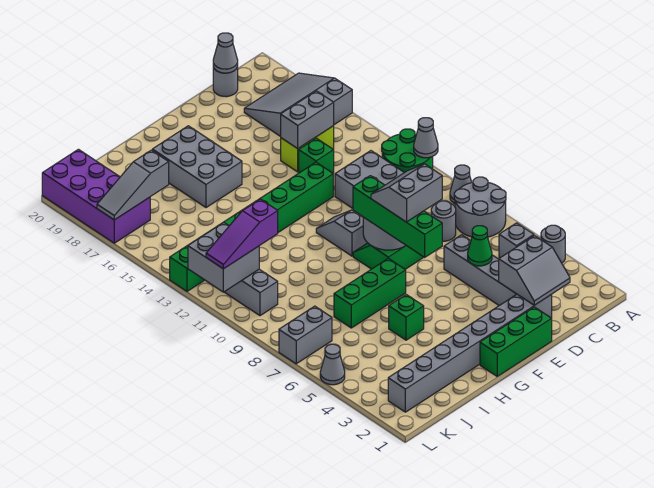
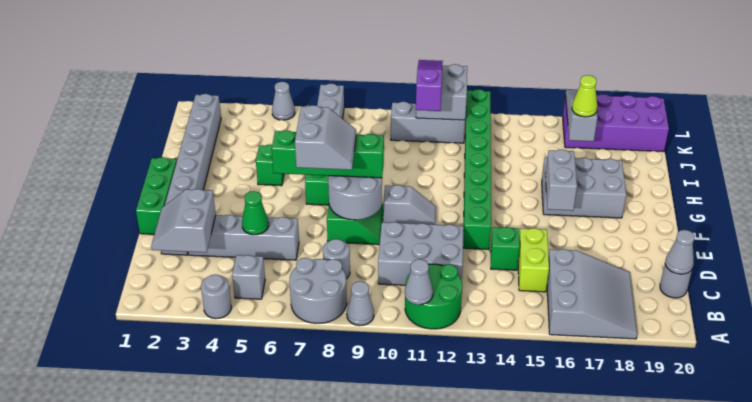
grey 1x2 brick [281,91,334,149] -> grey 1x2 brick moved to [545,149,577,211]
none -> lime 1x1 cone [572,75,597,117]

